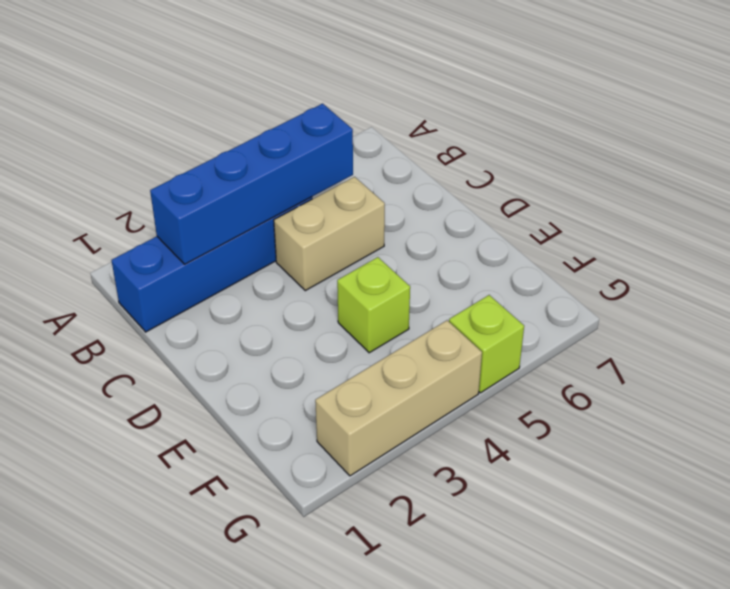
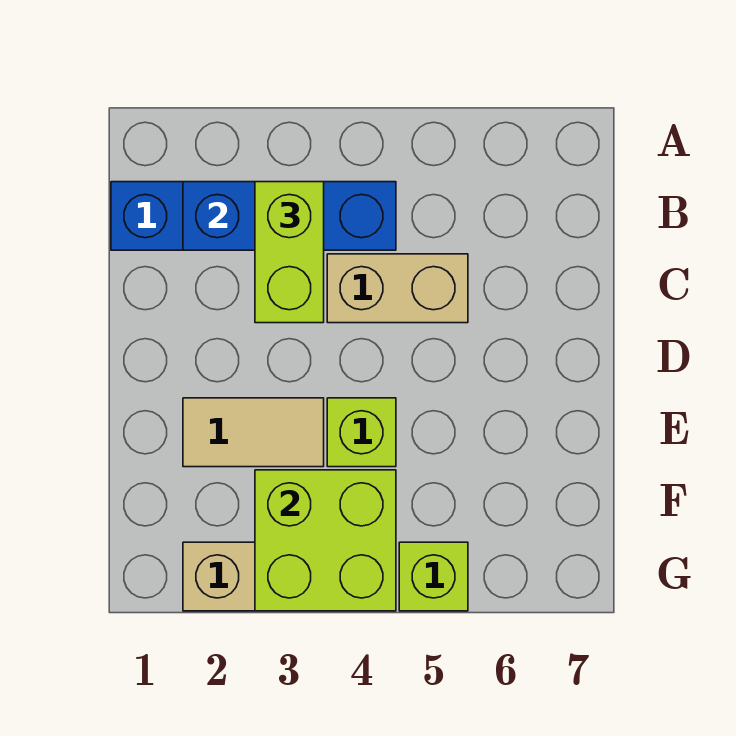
blue 1x4 brick [150,104,353,264] -> blue 1x3 brick [183,182,396,250]
none -> lime 1x2 brick [255,182,324,323]
none -> tan 1x2 tile [183,398,324,467]
none -> lime 2x2 brick [255,470,396,611]

